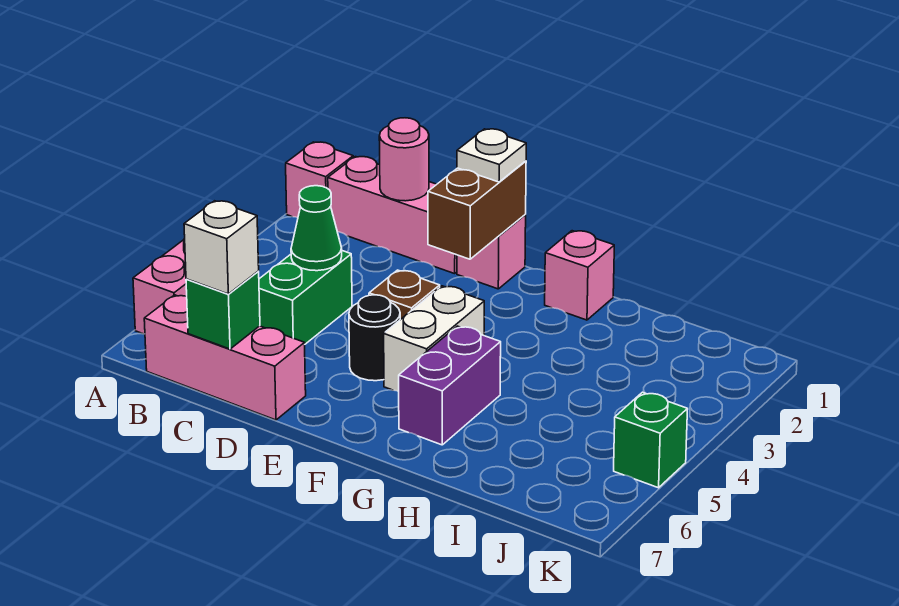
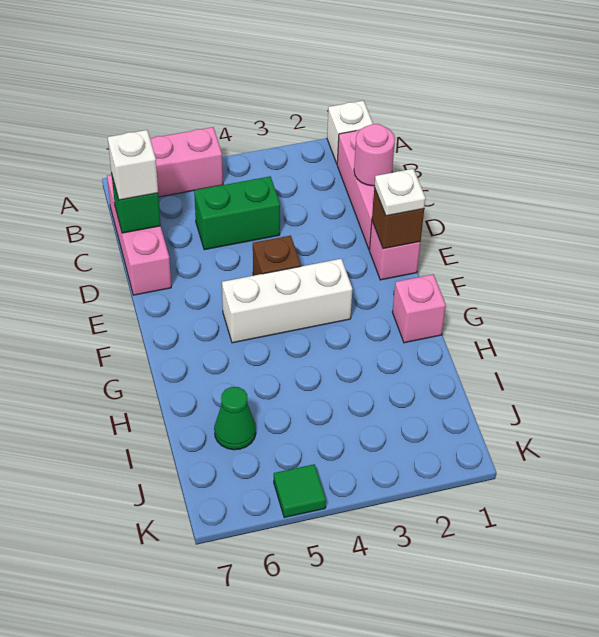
pink 1x1 brick [286,142,353,217] -> white 1x1 brick [327,100,373,163]
green 1x1 cone [291,186,342,271] -> green 1x1 cone moved to [214,387,256,450]
brown 1x2 brick [428,161,526,259] -> brown 1x1 brick [372,188,424,249]
black 1x1 round brick [349,295,400,381] -> none
white 1x2 brick [384,286,484,392] -> white 1x3 brick [222,259,352,343]
purple 1x2 brick [399,326,501,445] -> none
green 1x1 brick [614,392,688,488] -> green 1x1 tile [274,464,326,518]

